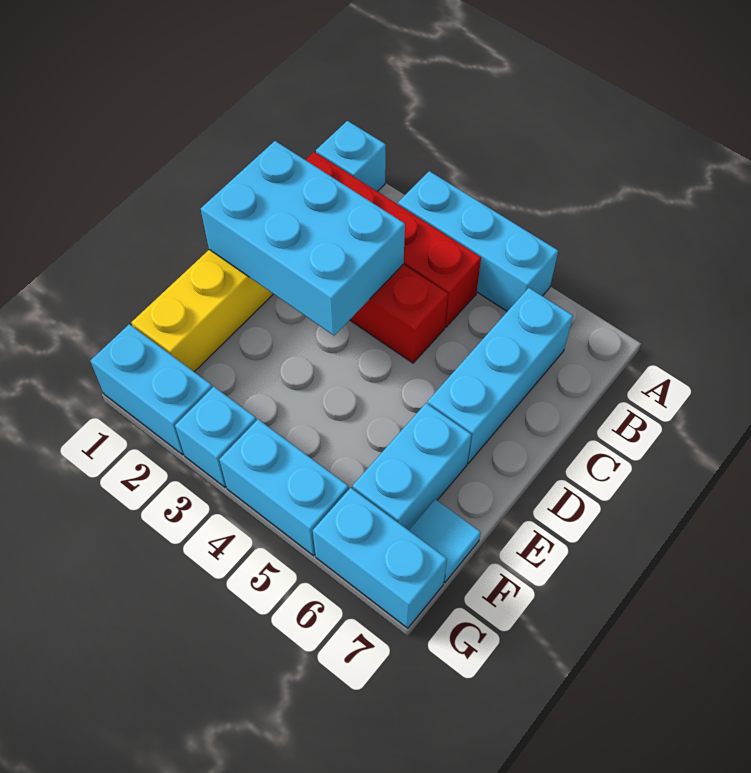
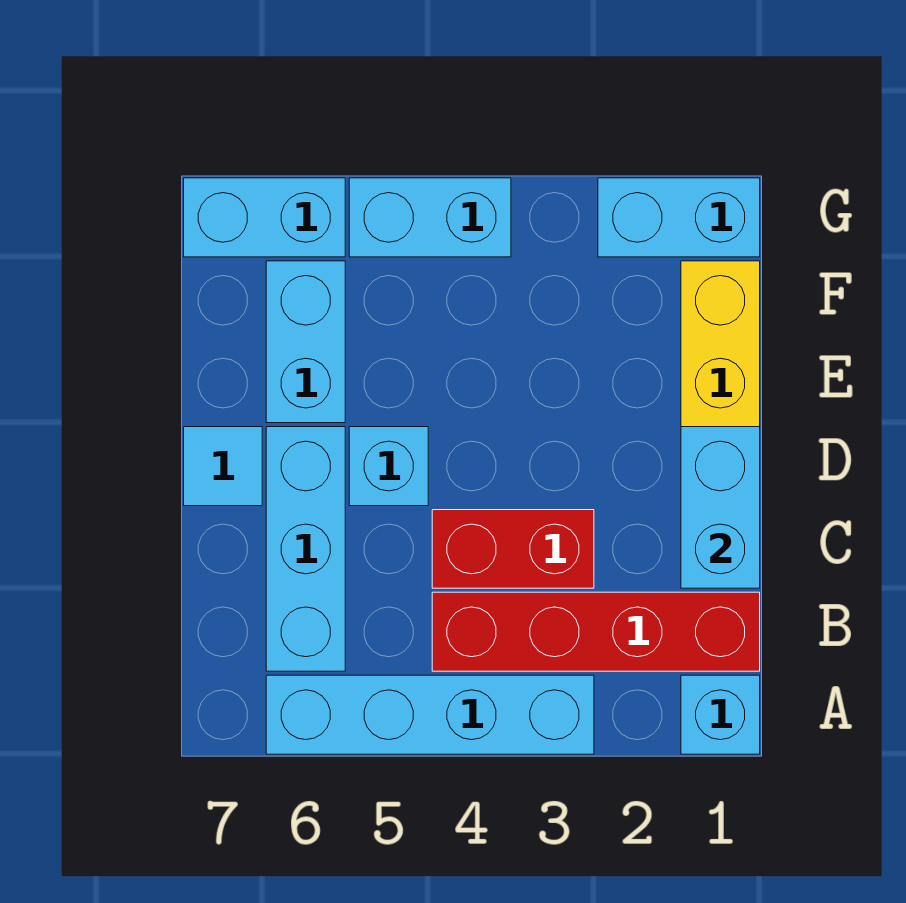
cyan 1x3 brick [398,171,558,311] -> cyan 1x4 brick [266,675,594,754]
cyan 2x3 brick [201,141,405,336] -> cyan 1x2 brick [681,427,760,588]
cyan 1x1 tile [409,499,481,582] -> cyan 1x1 tile moved to [184,427,262,506]
cyan 1x1 brick [175,387,256,487] -> cyan 1x1 brick moved to [349,427,428,506]

